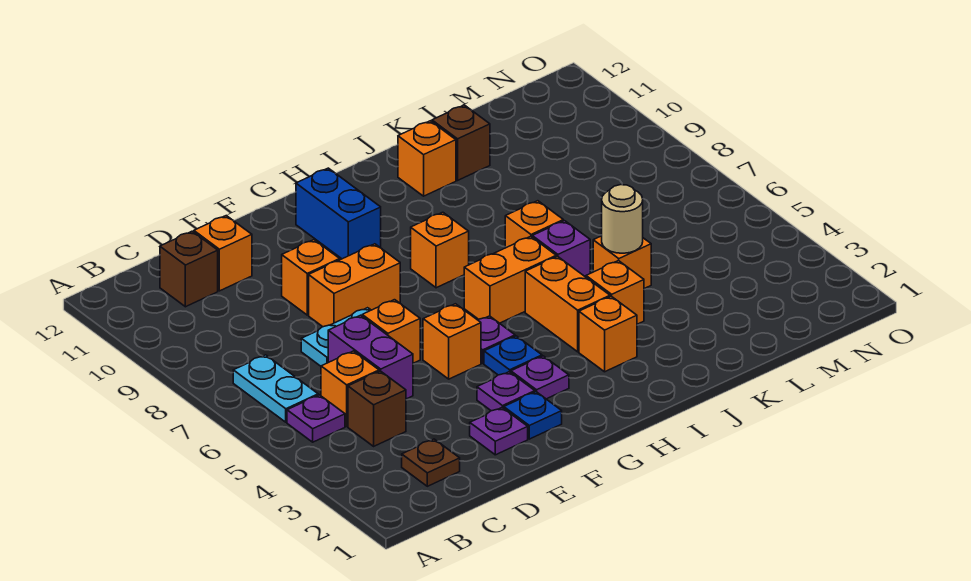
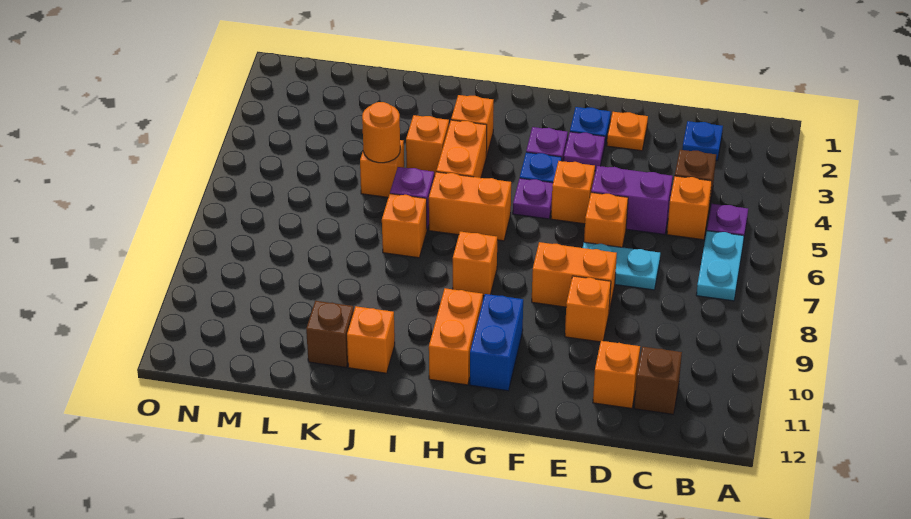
brown 1x1 plate [402,439,460,486] -> blue 1x1 plate [682,121,723,160]
purple 1x2 brick [328,315,413,399] -> purple 1x2 brick turned to [591,166,673,235]
purple 1x1 plate [470,408,528,455] -> orange 1x1 plate [607,112,648,151]
none -> orange 1x2 brick [429,288,483,385]
tan 1x1 round brick [602,185,643,253] -> orange 1x1 round brick [362,102,400,163]

